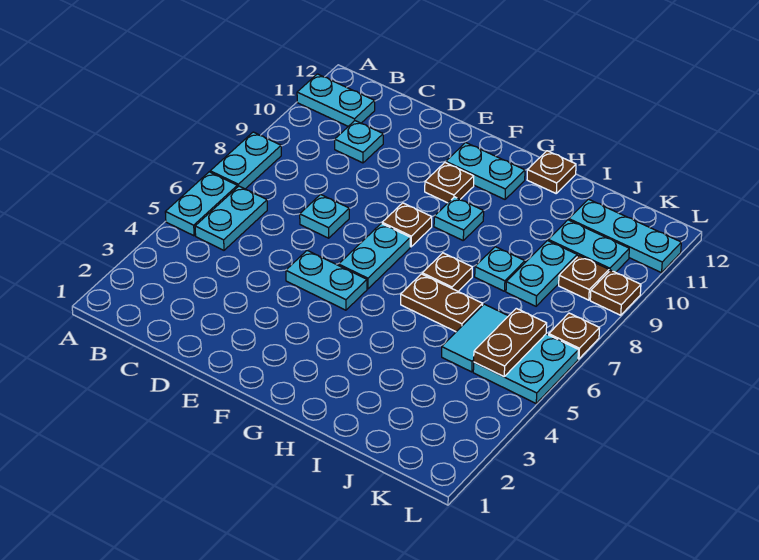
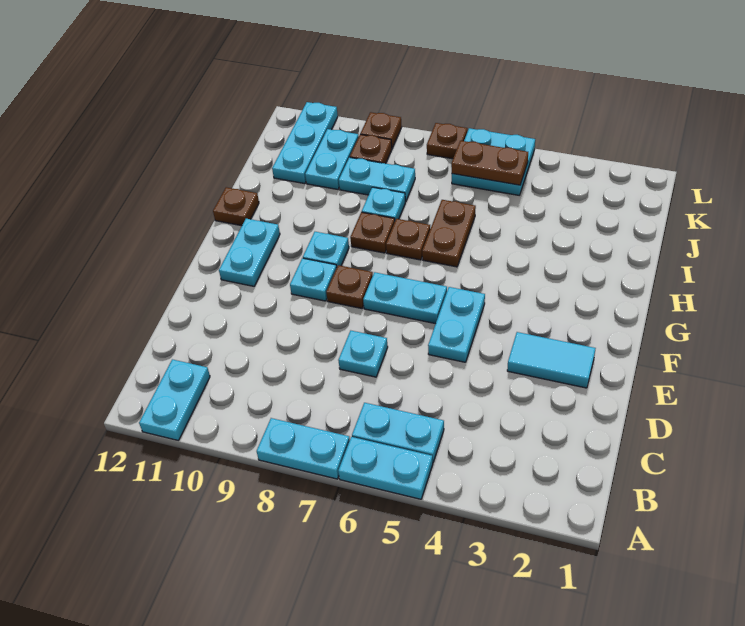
cyan 1x1 plate [335,121,383,163] -> cyan 1x1 plate moved to [290,258,337,301]
brown 1x1 plate [425,162,474,203] -> brown 1x1 plate moved to [350,212,395,253]
cyan 1x2 tile [442,304,508,372] -> cyan 1x2 tile moved to [507,332,596,388]

